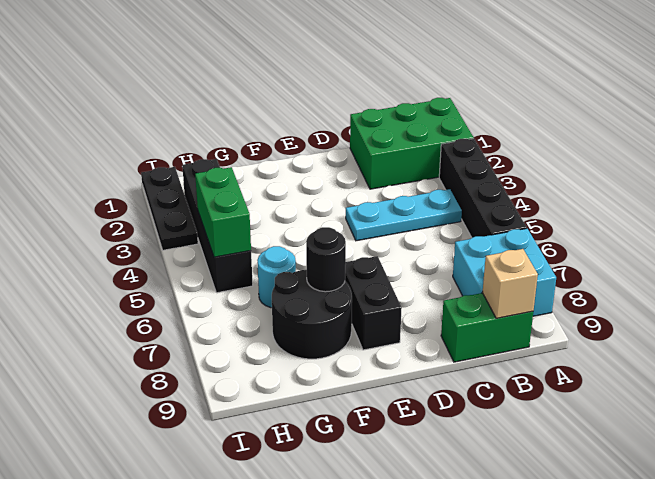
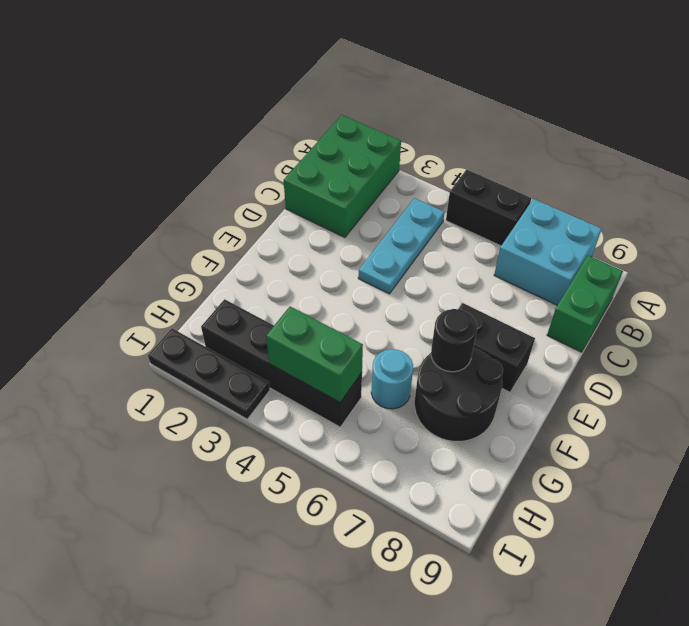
black 1x4 brick [439,138,527,238] -> black 1x2 brick [446,170,531,246]
tan 1x1 brick [482,249,538,318] -> none

